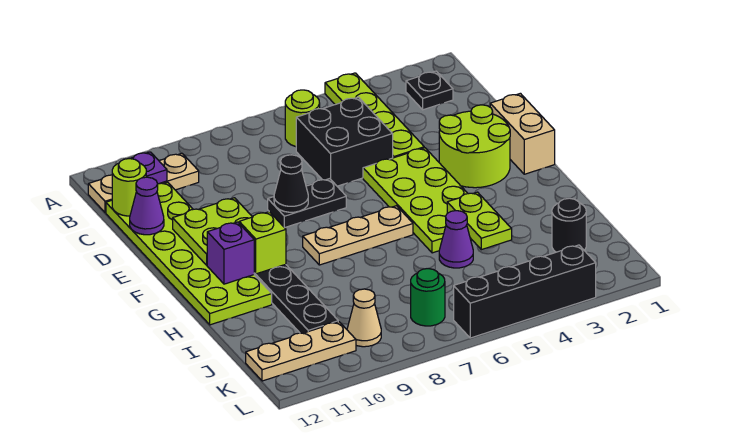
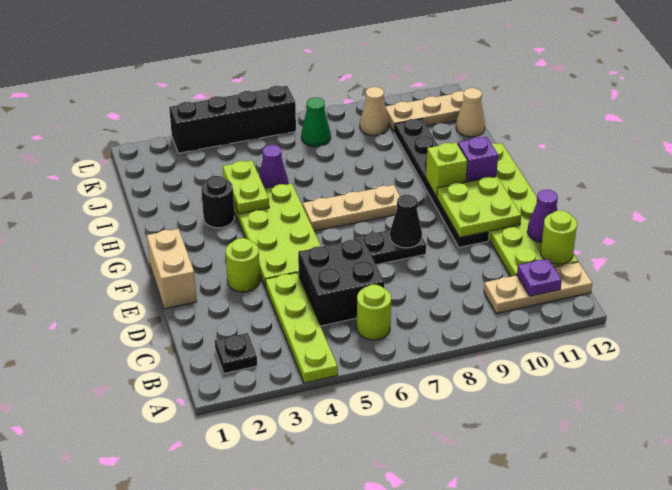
lime 2x2 round brick [439,105,510,188] -> lime 1x1 round brick [226,238,260,292]
black 1x1 round brick [552,198,586,252] -> black 1x1 round brick moved to [201,176,235,228]
none -> tan 1x1 cone [456,88,485,137]
green 1x1 round brick [411,269,445,326] -> green 1x1 cone [301,98,331,147]

